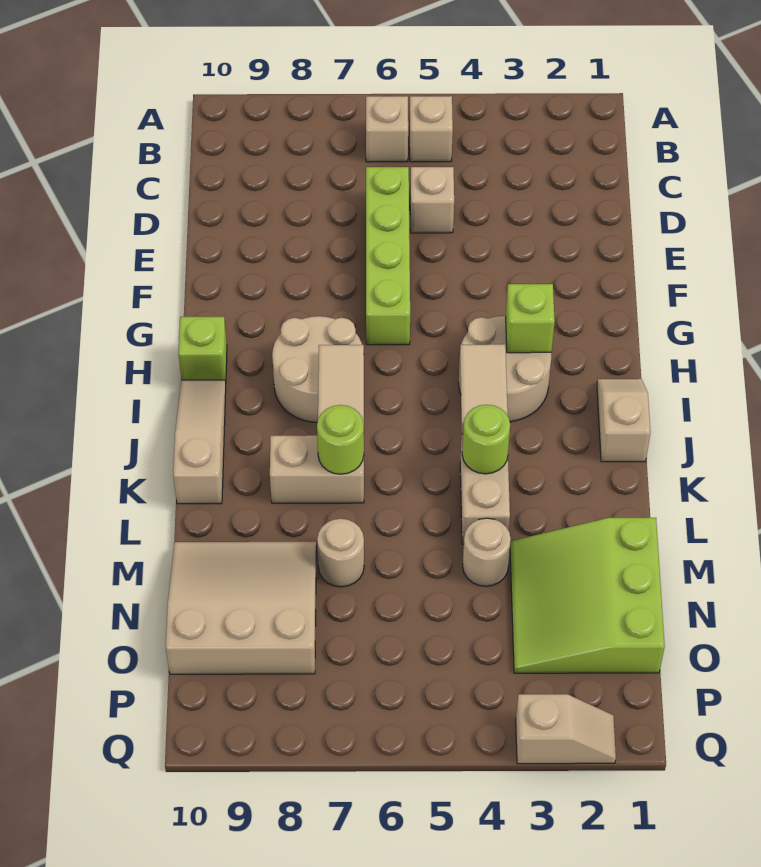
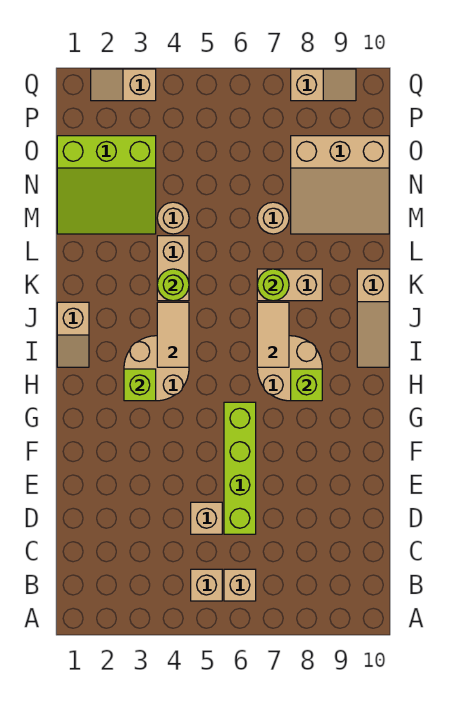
lime 1x1 brick [178,317,227,382] -> lime 1x1 brick moved to [291,369,322,401]
lime 3x3 slope [510,518,665,673] -> lime 3x3 slope turned to [57,136,156,234]
none -> tan 1x2 slope [291,69,356,101]

